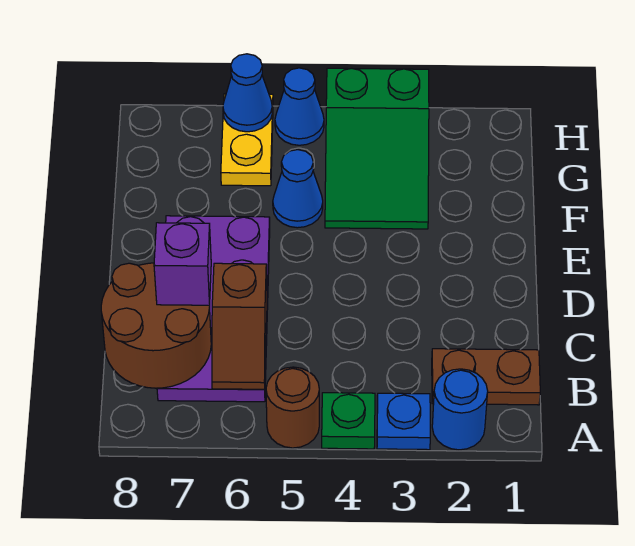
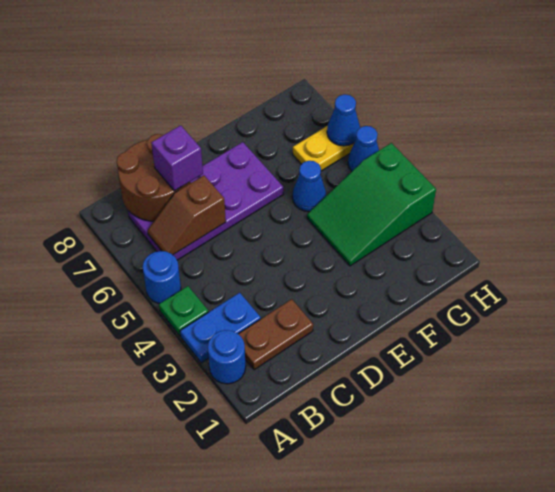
blue 1x1 plate [377,393,430,450] -> blue 1x2 plate [180,293,261,363]
brown 1x1 round brick [266,367,319,448] -> blue 1x1 round brick [143,251,181,303]
brown 1x2 plate [432,349,540,405] -> brown 1x2 plate turned to [239,299,313,370]

